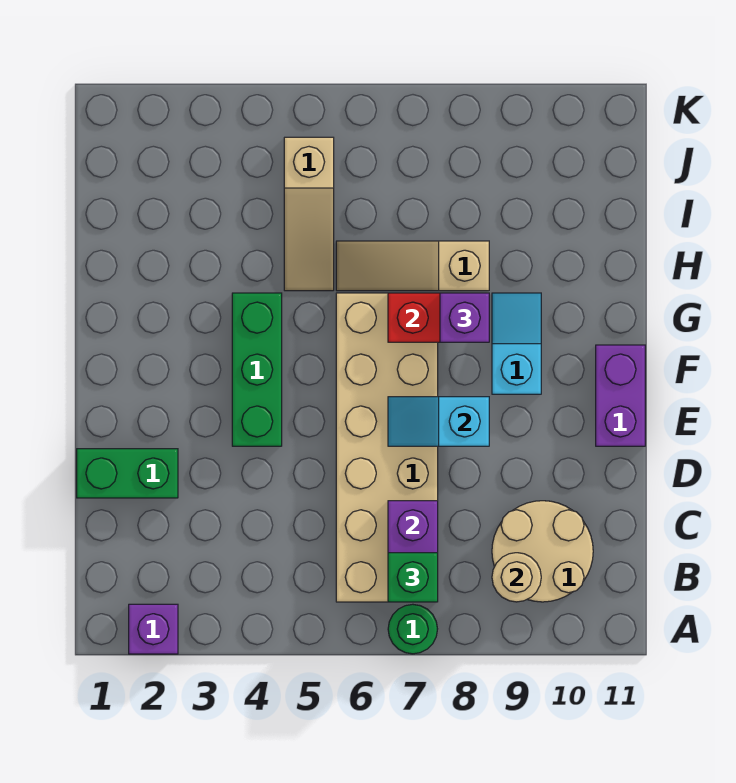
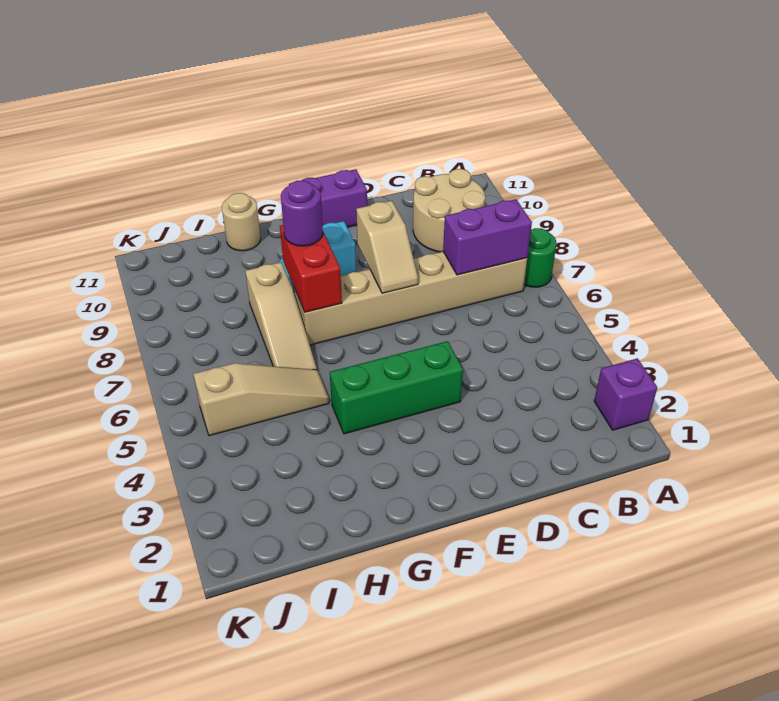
tan 2x6 brick [336,293,438,602] -> tan 1x6 brick [294,252,527,345]
green 1x1 brick [388,553,438,602] -> none
tan 1x1 round brick [492,553,541,602] -> tan 1x1 round brick moved to [222,193,261,251]
green 1x2 brick [77,449,178,498] -> none
cyan 1x2 slope [388,397,489,446] -> tan 1x2 slope [356,201,418,293]
purple 1x1 brick [440,293,489,342] -> purple 1x1 round brick [281,181,323,246]

